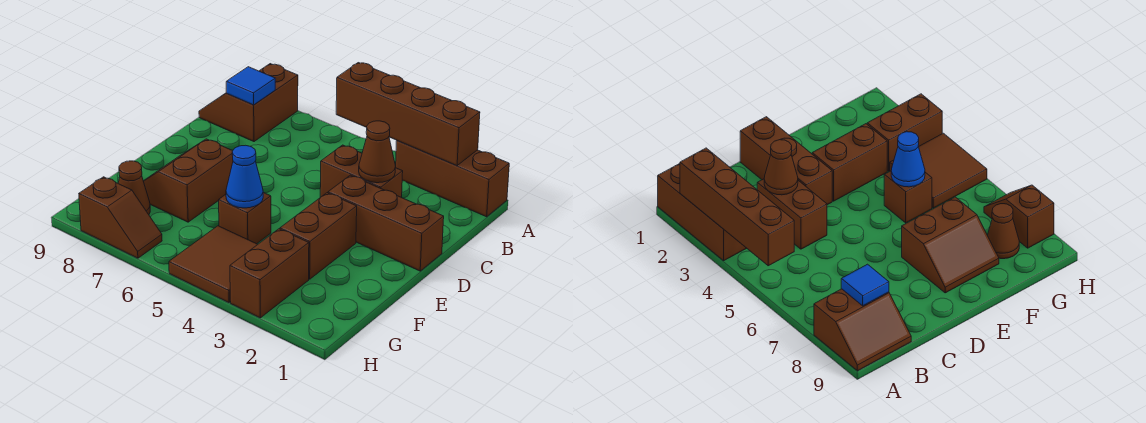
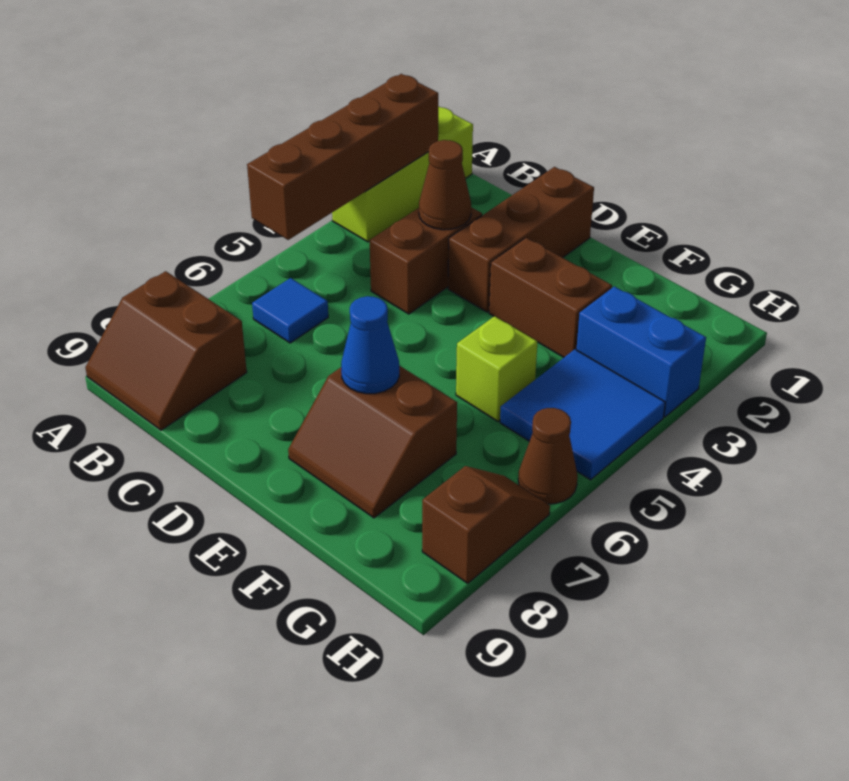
brown 1x3 brick [396,141,509,217] -> lime 1x3 brick [332,106,473,242]
blue 1x1 tile [226,67,275,105] -> blue 1x1 tile moved to [252,278,328,343]
brown 1x1 brick [219,193,271,244] -> lime 1x1 brick [456,316,537,421]
blue 1x1 cone [226,145,263,208] -> blue 1x1 cone moved to [341,296,399,394]
brown 1x2 brick [230,229,309,318] -> blue 1x2 brick [576,286,706,417]
brown 2x2 tile [169,226,258,303] -> blue 2x2 tile [500,349,665,480]
brown 1x1 cone [118,161,150,214] -> brown 1x1 cone moved to [518,408,578,504]

